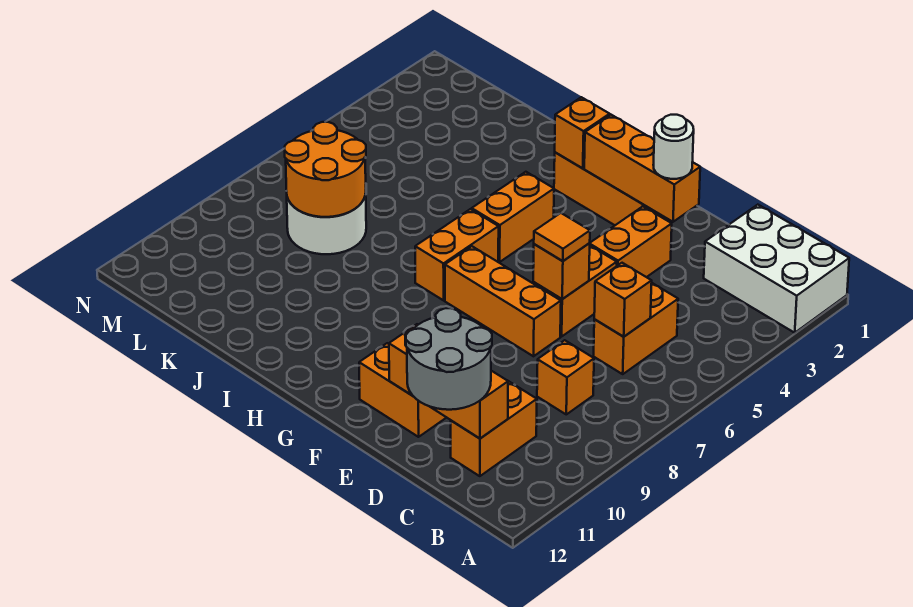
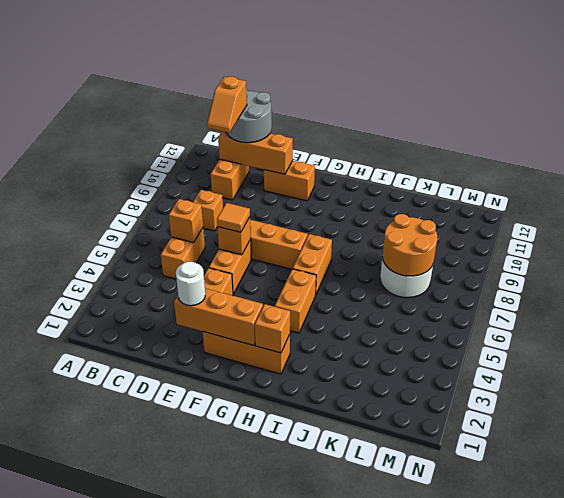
white 2x3 brick [704,205,849,333] -> none
none -> orange 1x2 slope [207,76,247,133]

